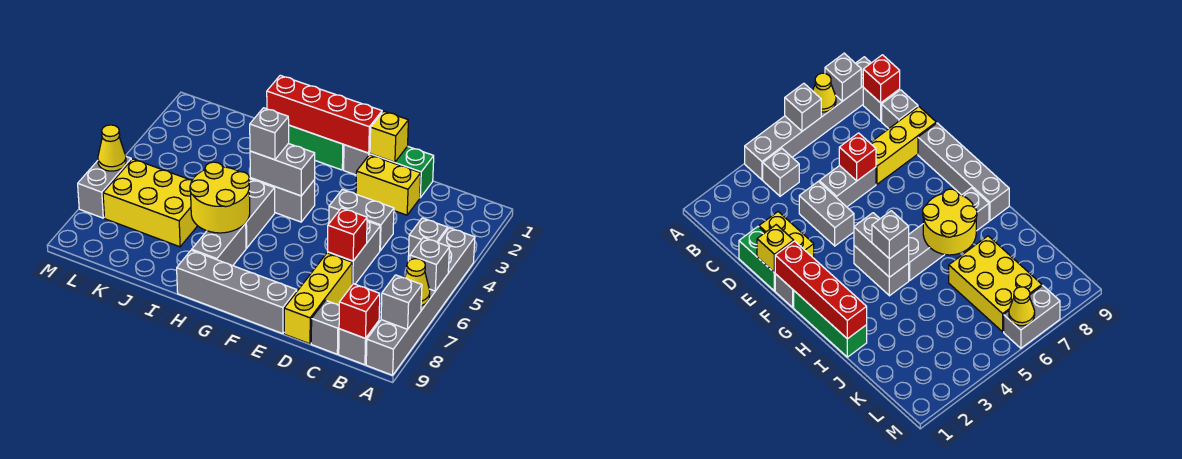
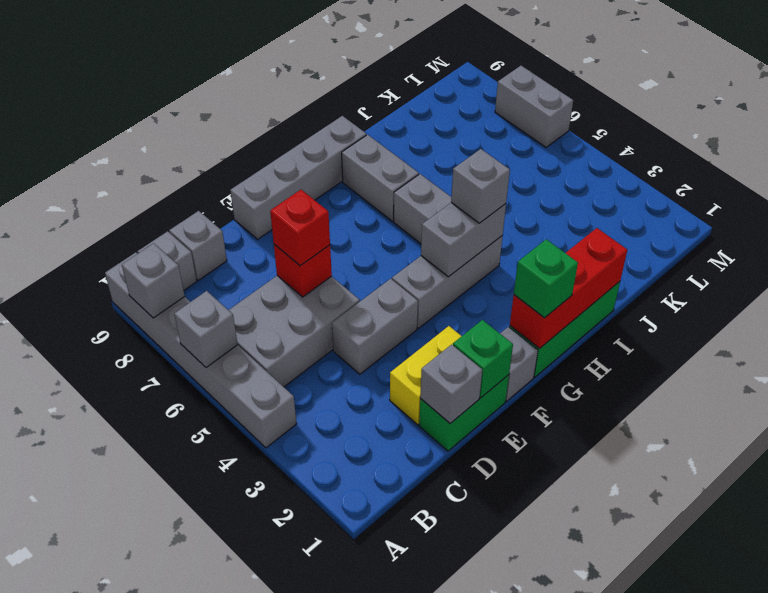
yellow 1x1 cone [405,259,430,306] -> none
grey 1x1 brick [408,218,448,261] -> grey 1x1 brick moved to [420,344,482,423]
red 1x1 brick [339,284,380,338] -> red 1x1 brick moved to [270,190,330,266]
grey 1x2 brick [328,221,380,285] -> grey 2x3 brick [229,276,360,387]
yellow 1x3 brick [284,253,353,344] -> none
yellow 1x1 brick [370,111,408,162] -> green 1x1 brick [453,320,513,398]
red 1x4 brick [267,75,382,153] -> red 1x3 brick [510,228,627,349]
none -> green 1x1 brick [514,239,578,318]
grey 1x2 brick [250,178,315,222] -> grey 1x3 brick [392,236,503,328]
yellow 2x2 round brick [190,162,250,233] -> none
yellow 2x3 brick [103,159,197,247] -> none
yellow 1x1 cone [98,125,126,171] -> none

